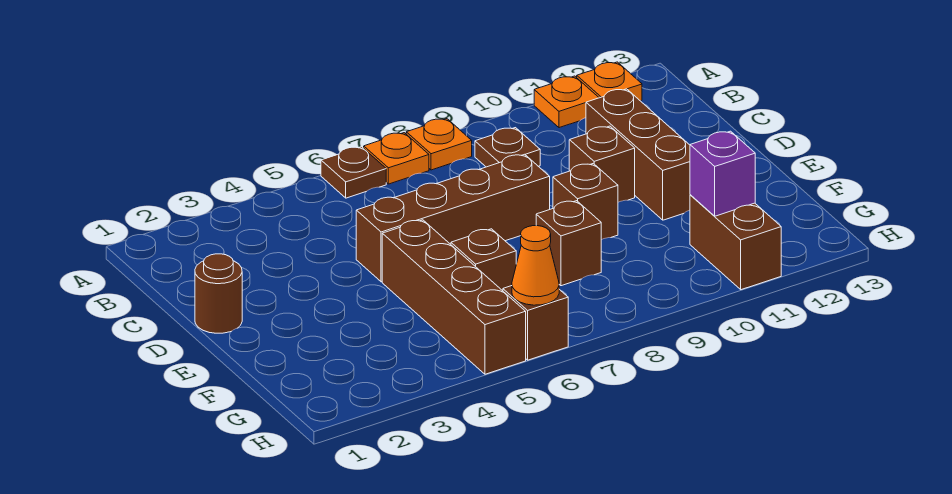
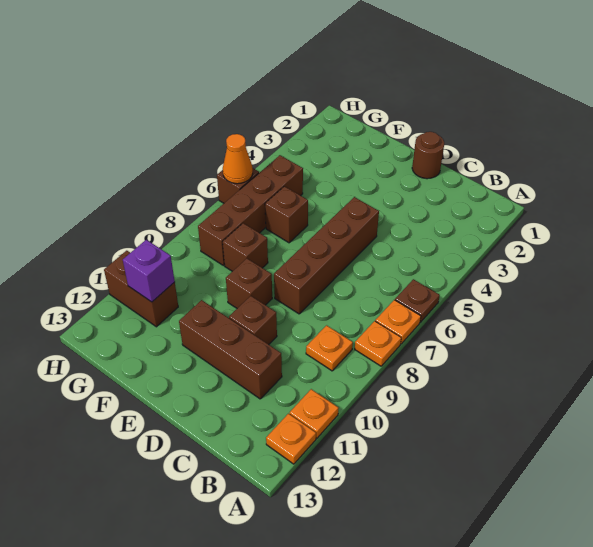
brown 1x1 plate [475,128,540,167] -> orange 1x1 plate [306,325,353,371]
brown 1x4 brick [382,220,526,374] -> brown 1x4 brick turned to [198,155,303,266]

